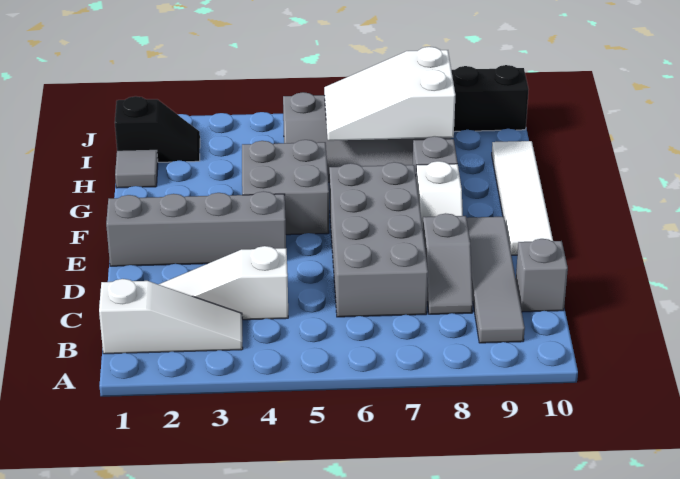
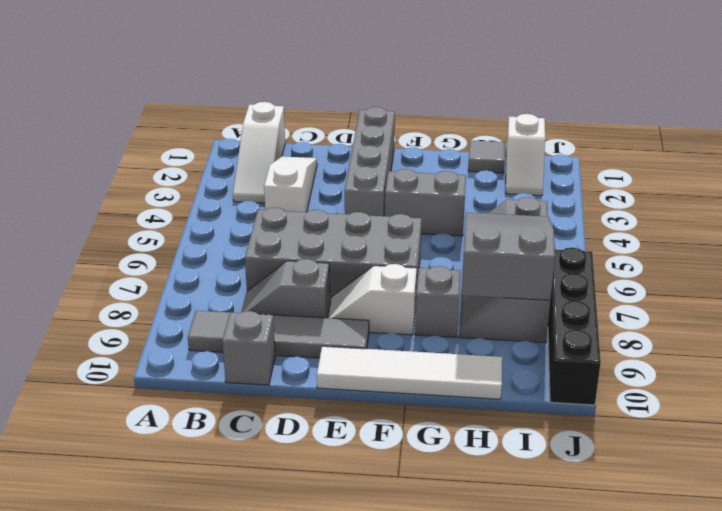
grey 2x2 brick [242,140,329,235] -> grey 1x2 brick [385,169,466,236]
white 2x3 slope [324,47,455,141] -> grey 2x3 slope [462,212,555,300]
black 1x2 slope [115,96,200,162] -> white 1x2 slope [506,114,545,196]

